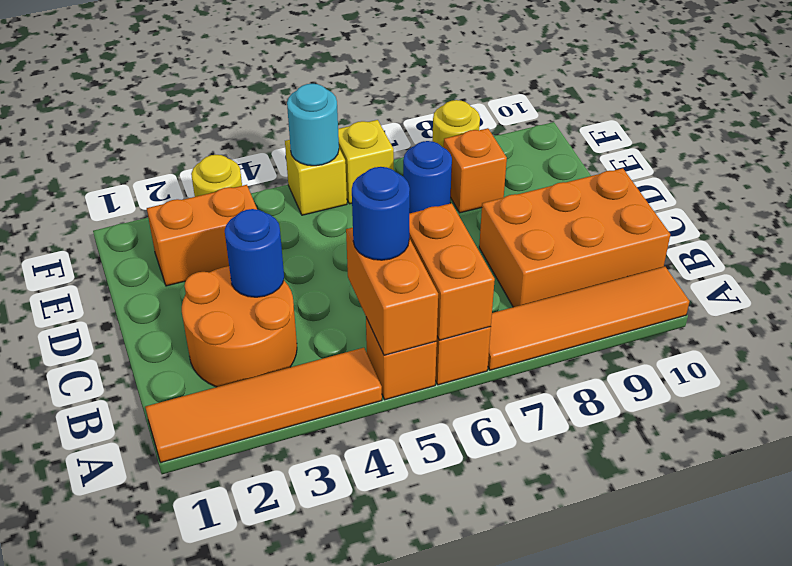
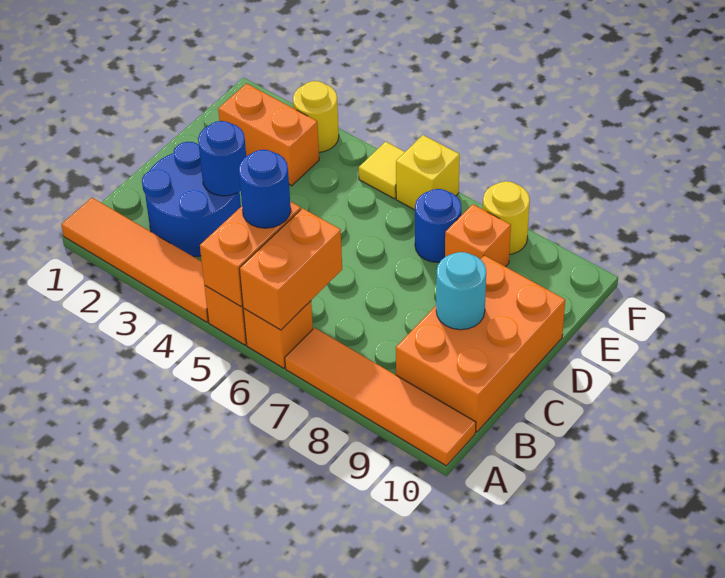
orange 2x2 round brick [182,266,297,387] -> blue 2x2 round brick [142,142,241,257]
orange 2x3 brick [479,168,670,307] -> orange 2x3 brick turned to [396,255,565,432]
yellow 1x1 brick [285,140,347,215] -> yellow 1x1 tile [359,142,405,199]
cyan 1x1 round brick [287,84,339,166] -> cyan 1x1 round brick moved to [436,252,486,330]

